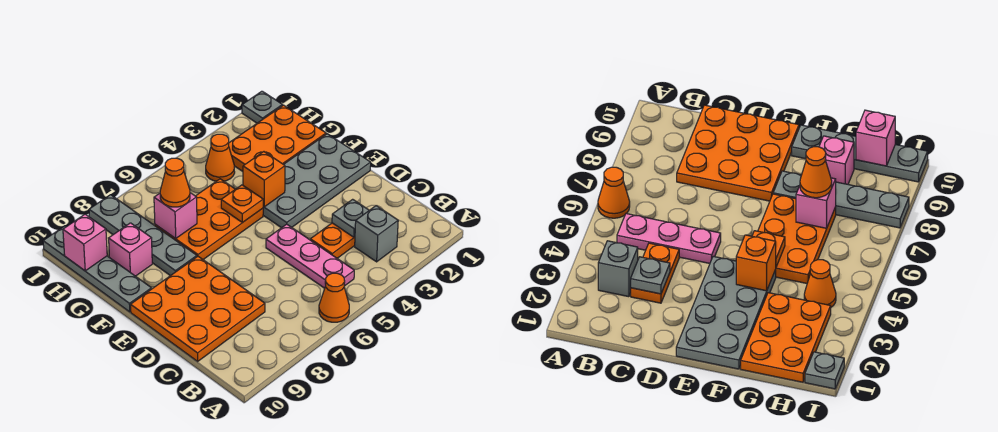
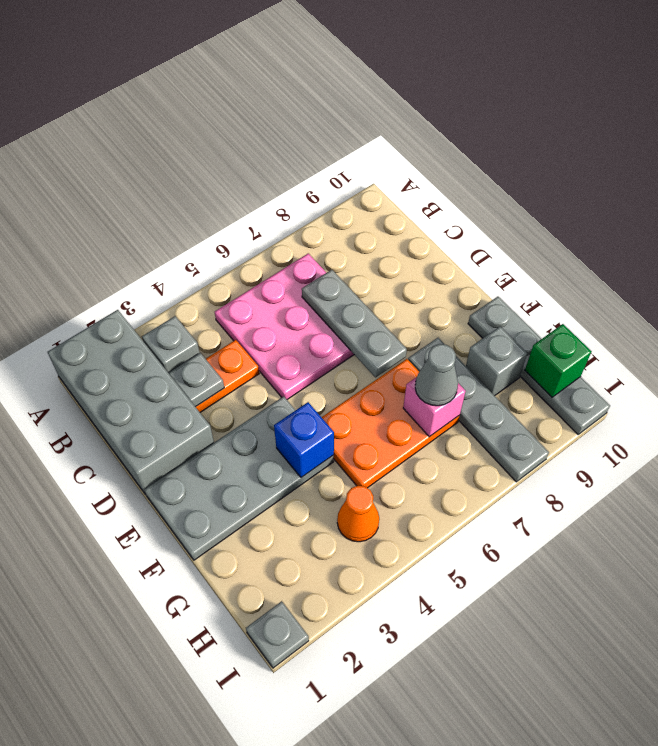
none -> grey 2x4 brick [48,310,214,494]
orange 1x1 cone [319,273,349,322] -> none
pink 1x3 plate [266,224,354,288] -> pink 3x3 plate [215,253,354,399]
none -> grey 1x3 plate [302,270,407,377]
orange 3x3 plate [131,256,265,361] -> none
orange 1x1 brick [243,152,285,207] -> blue 1x1 brick [274,402,334,478]
orange 1x1 plate [221,185,263,222] -> none
orange 2x3 plate [229,105,326,171] -> none
orange 1x1 cone [160,158,190,207] -> grey 1x1 cone [415,344,458,406]
pink 1x1 brick [109,223,152,276] -> grey 1x1 brick [466,327,527,396]
pink 1x1 brick [63,214,107,271] -> green 1x1 brick [525,324,592,397]

